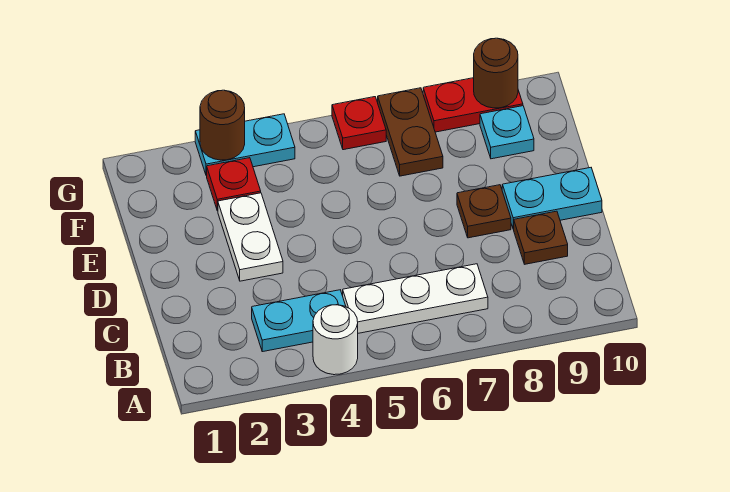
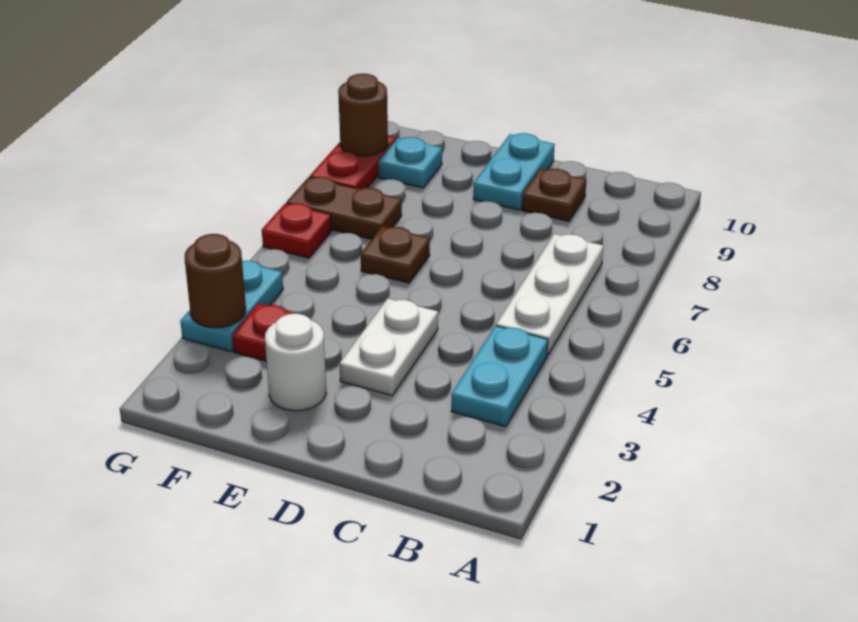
white 1x1 round brick [313,305,358,375] -> white 1x1 round brick moved to [265,314,326,411]
white 1x2 plate [218,193,283,281] -> white 1x2 plate turned to [339,299,438,395]
brown 1x1 plate [457,185,511,238] -> brown 1x1 plate moved to [361,227,430,283]

